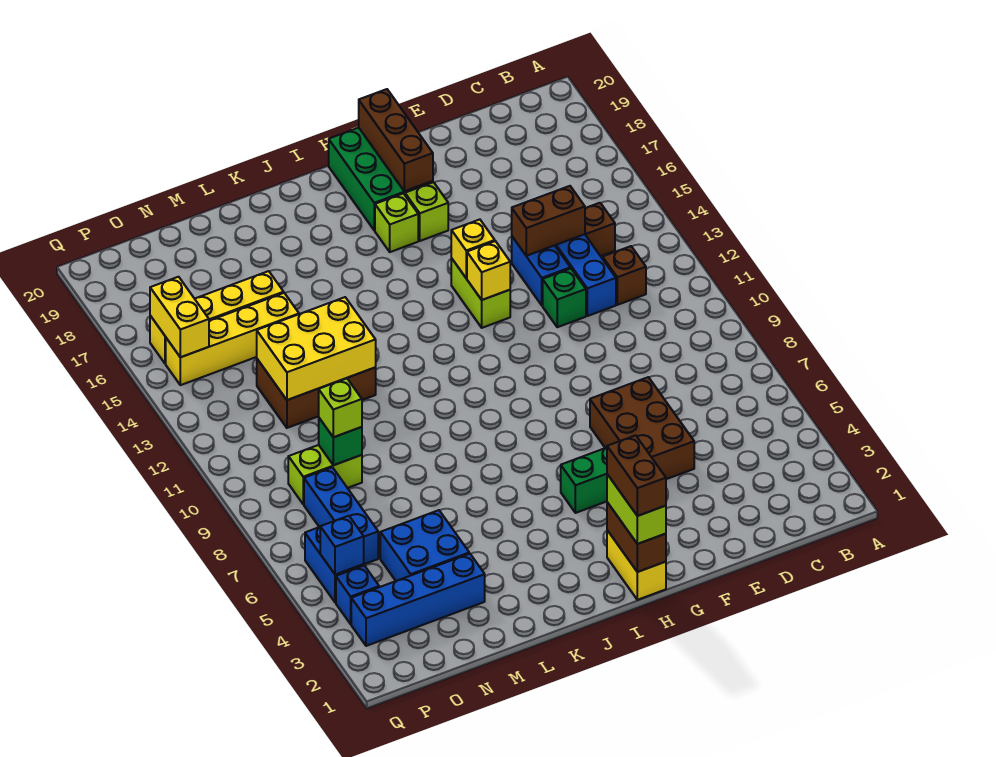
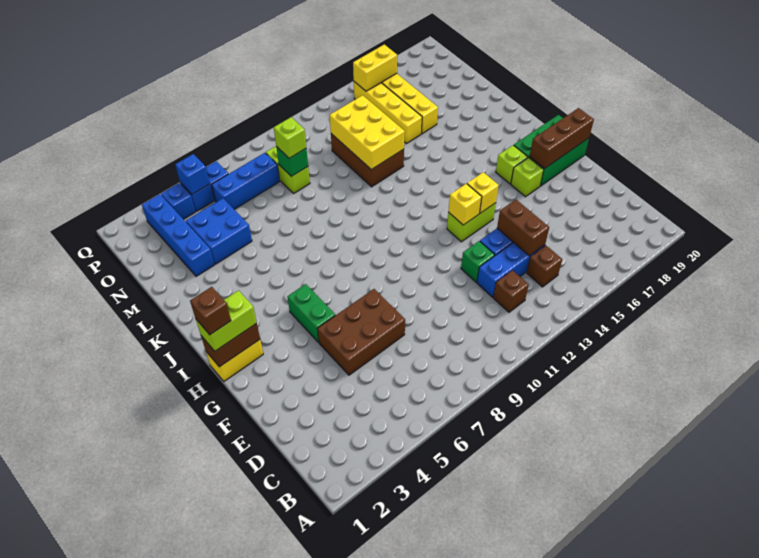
brown 1x2 brick [607,435,666,516] -> brown 1x1 brick [190,287,231,335]

